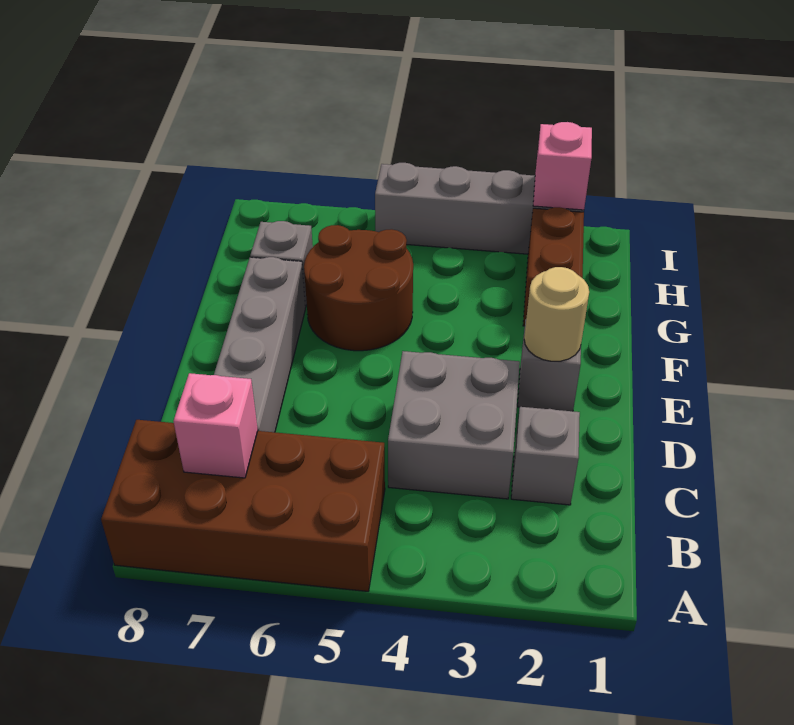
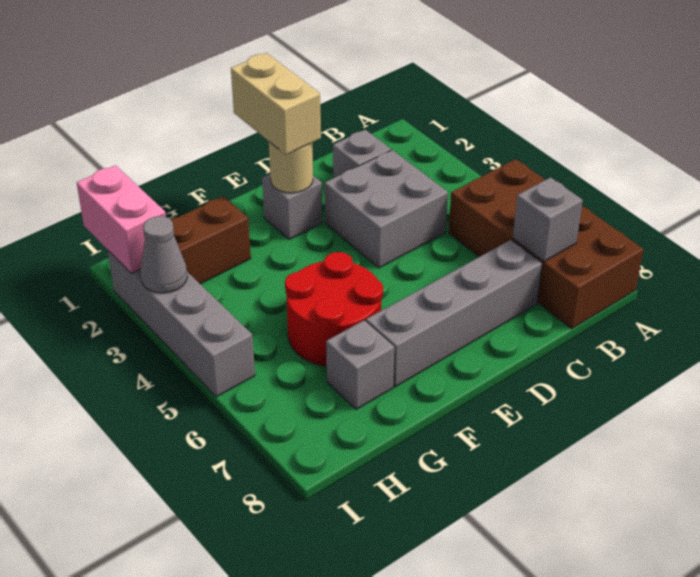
pink 1x1 brick [173,373,258,478] -> grey 1x1 brick [513,177,583,261]
none -> tan 1x2 brick [231,53,321,155]
brown 2x2 round brick [304,225,413,351] -> red 2x2 round brick [285,252,383,366]
pink 1x1 brick [533,122,592,210] -> pink 1x2 brick [77,165,166,273]
none -> grey 1x1 cone [140,216,187,293]

